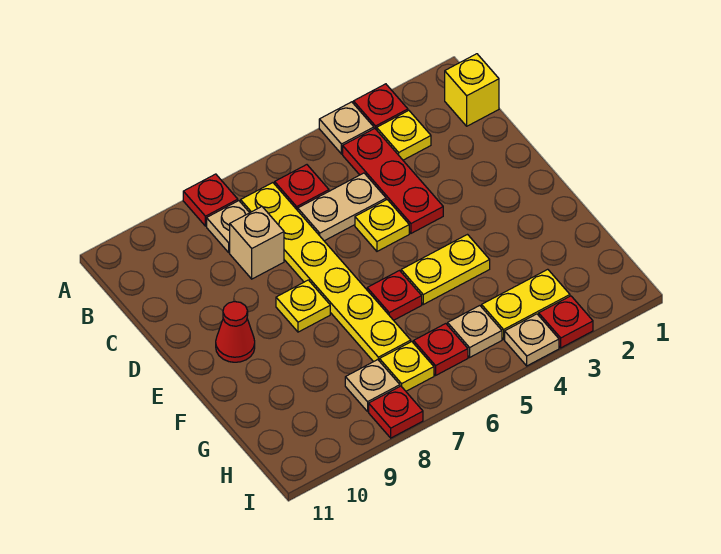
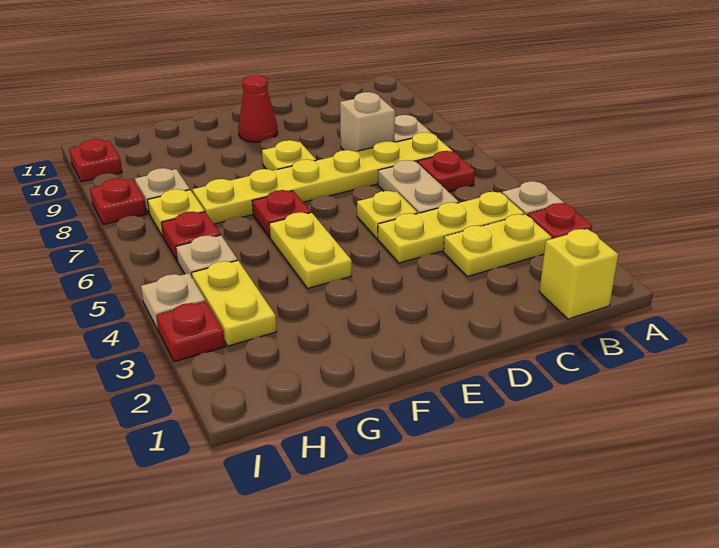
red 1x1 plate [183,174,238,226] -> red 1x1 plate moved to [69,139,122,182]
yellow 1x1 plate [377,111,431,160] -> yellow 1x2 plate [443,214,552,277]
red 1x3 plate [343,129,443,233] -> yellow 1x3 plate [378,192,524,263]

